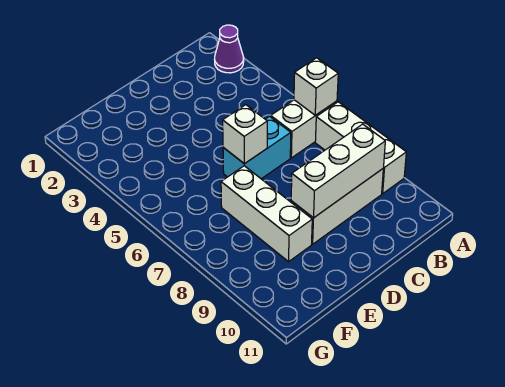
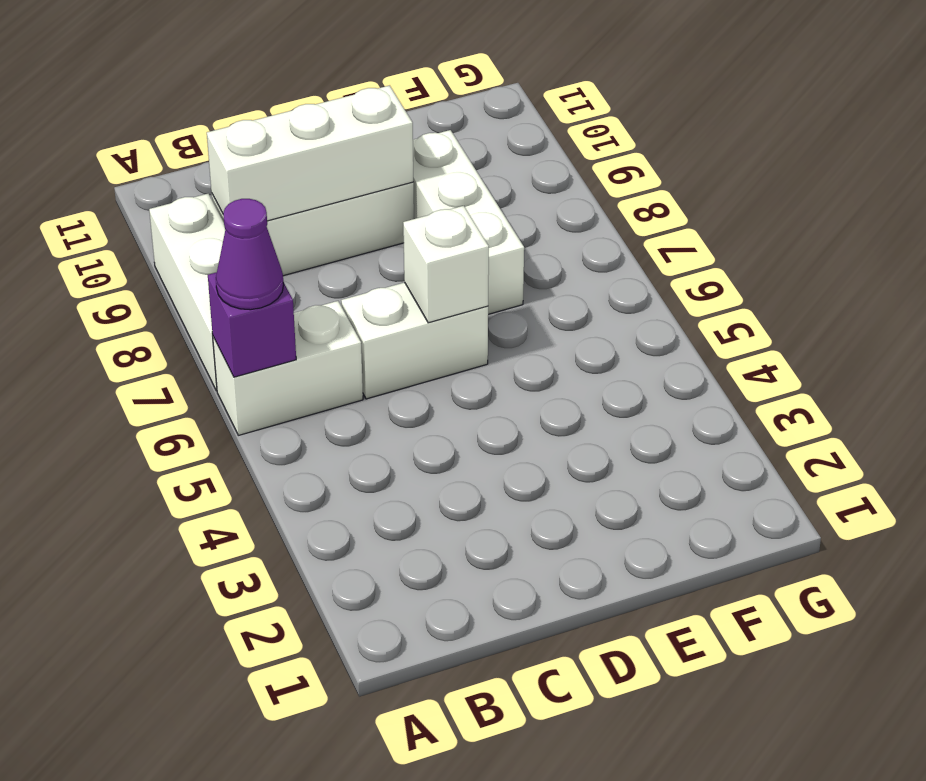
purple 1x1 cone [215,25,244,73] -> purple 1x1 cone moved to [216,199,284,310]
white 1x1 brick [294,58,338,115] -> purple 1x1 brick [208,272,296,377]
cyan 1x2 brick [223,116,291,179] -> white 1x2 brick [341,282,488,399]

